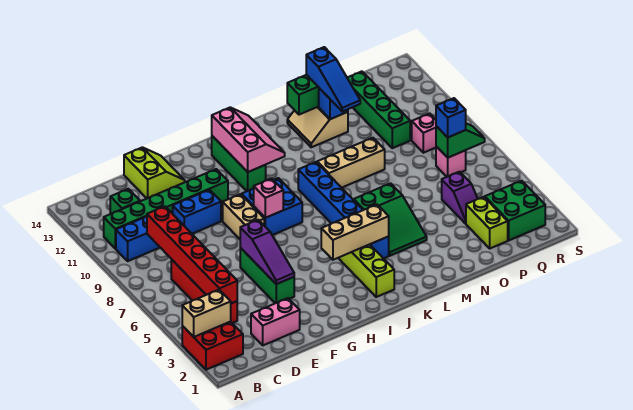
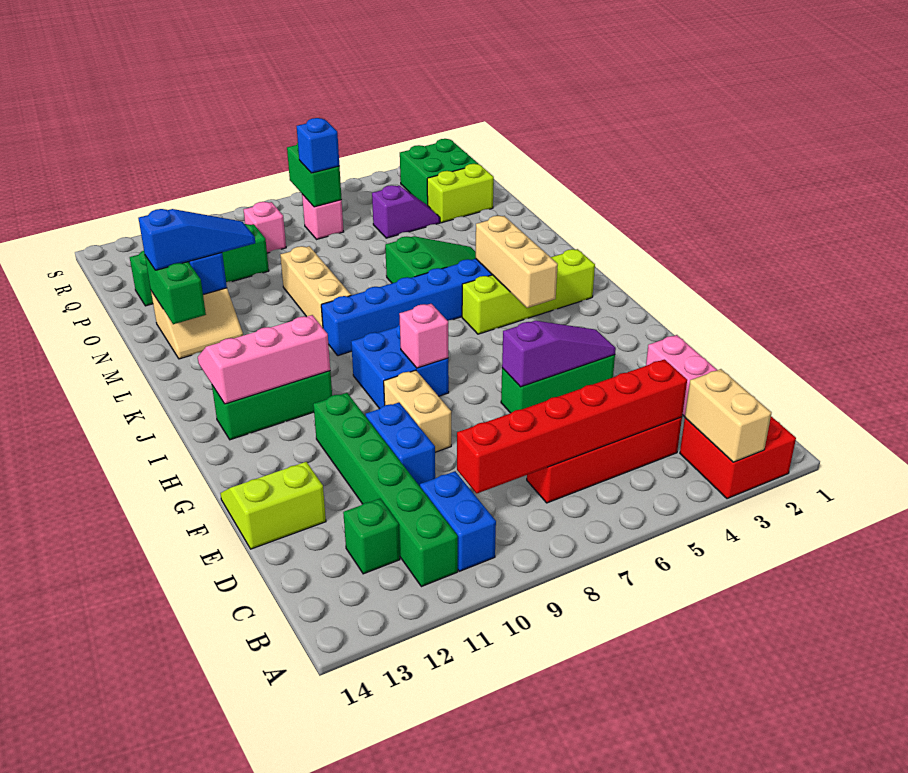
tan 1x2 brick [223,194,264,239] -> tan 1x2 brick turned to [384,370,451,452]
green 1x2 slope [436,123,485,158] -> green 1x2 brick [287,143,342,207]

